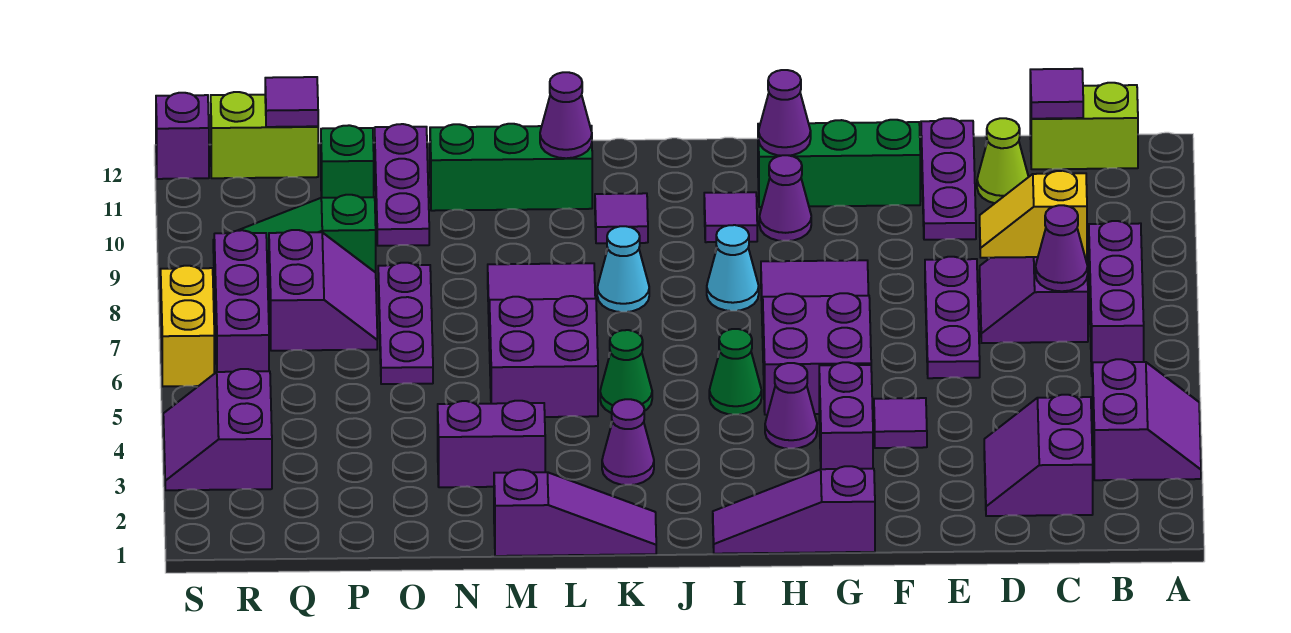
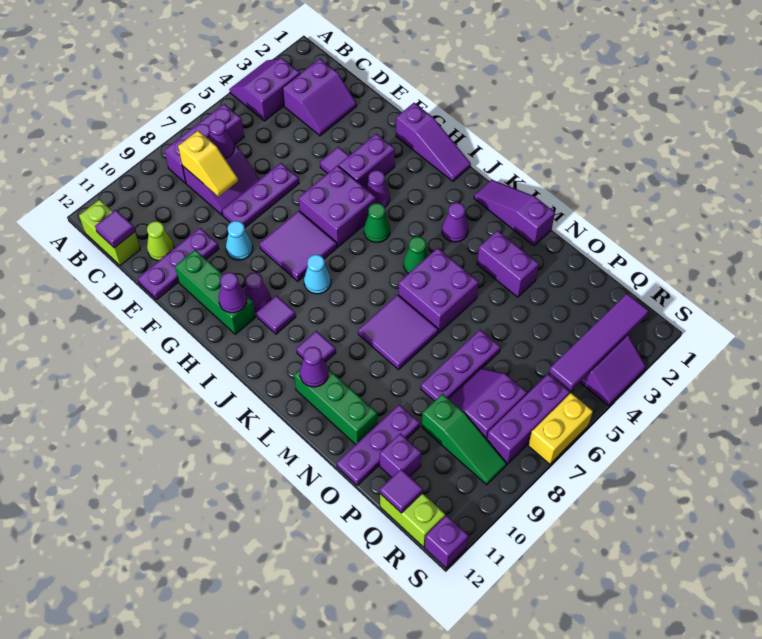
cyan 1x1 cone [597,226,649,312] -> cyan 1x1 cone moved to [226,221,253,260]
green 1x1 brick [321,125,374,198] -> purple 1x1 brick [380,433,421,477]
none -> purple 1x4 tile [549,294,649,390]

